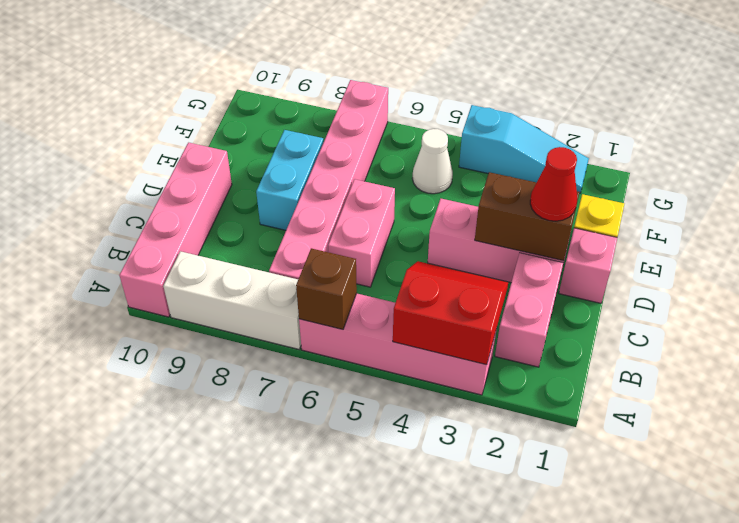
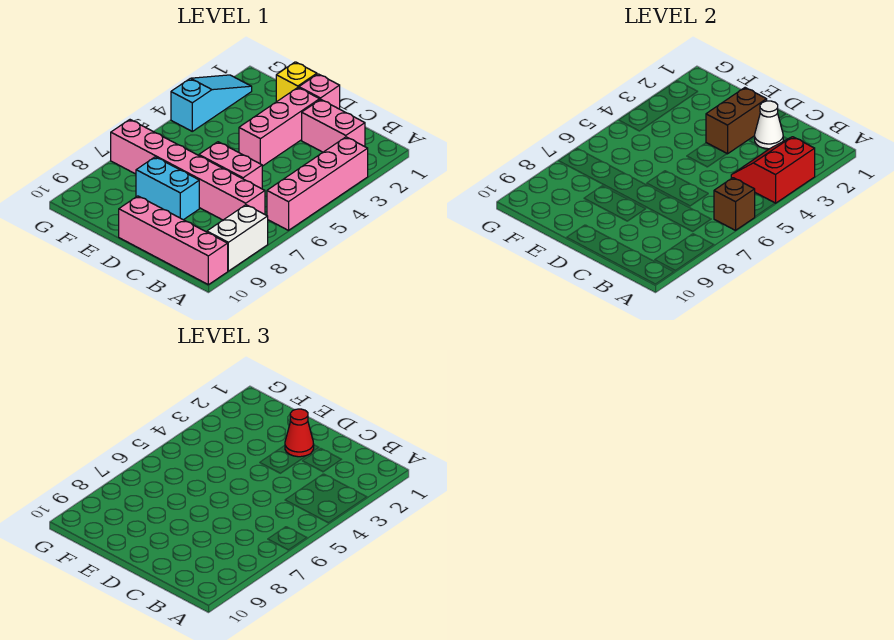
white 1x3 brick [163,251,301,349] -> white 1x2 brick [207,205,268,271]
white 1x1 cone [412,129,453,194] -> white 1x1 cone moved to [755,101,783,149]

